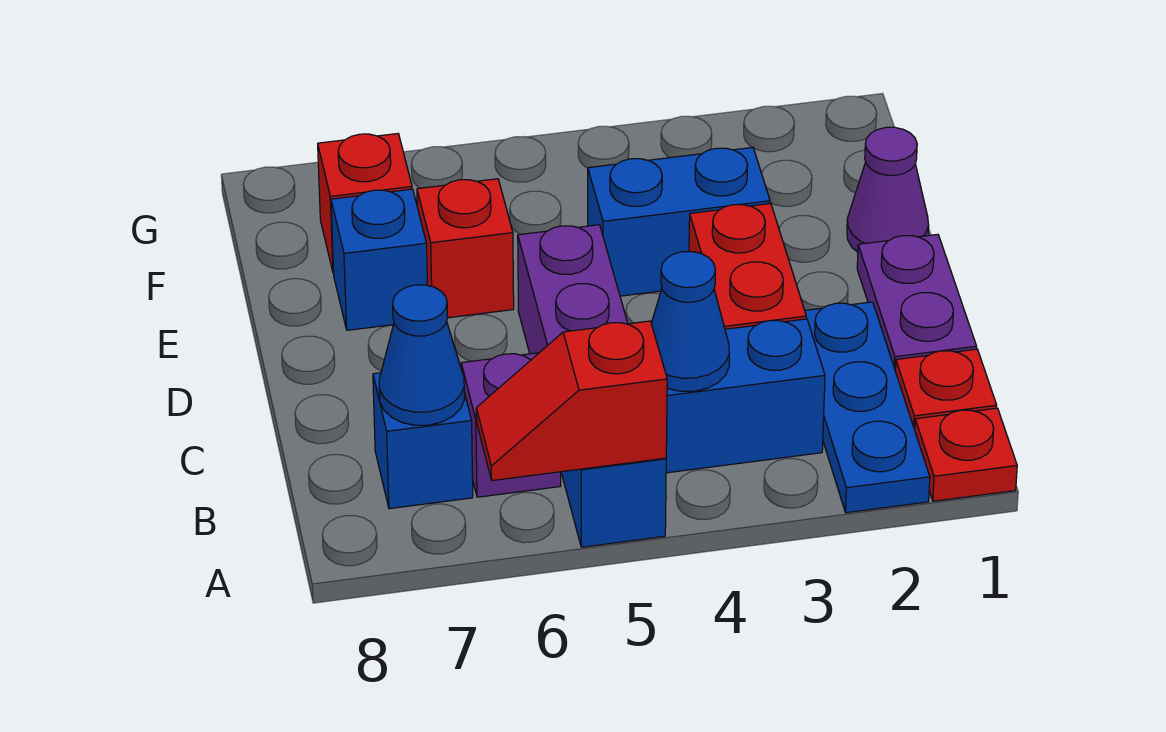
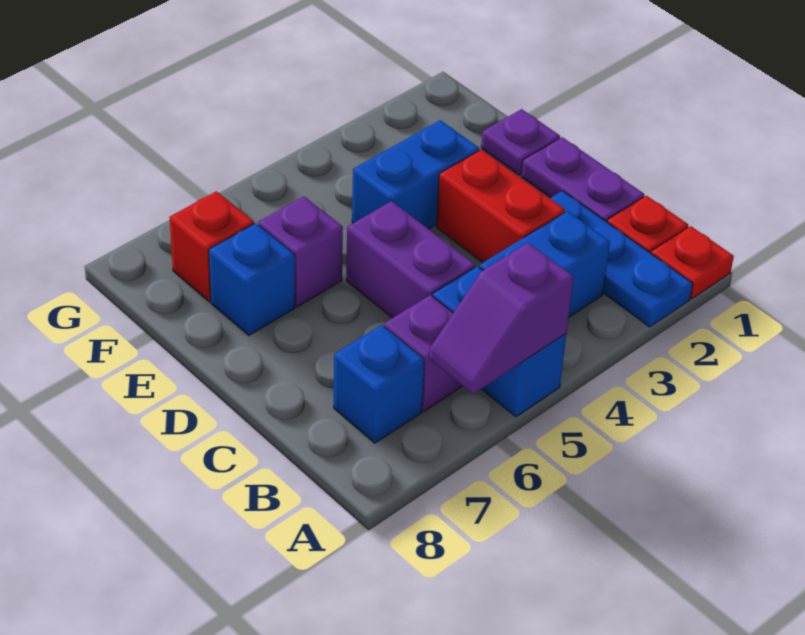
red 1x2 slope [476,321,667,481] -> purple 1x2 slope [429,243,574,394]
blue 1x1 cone [651,252,730,391] -> none
blue 1x1 cone [379,285,464,425] -> none
purple 1x1 cone [847,127,929,252] -> purple 1x1 plate [481,109,560,175]
red 1x1 brick [417,179,514,318] -> purple 1x1 brick [258,196,343,307]

